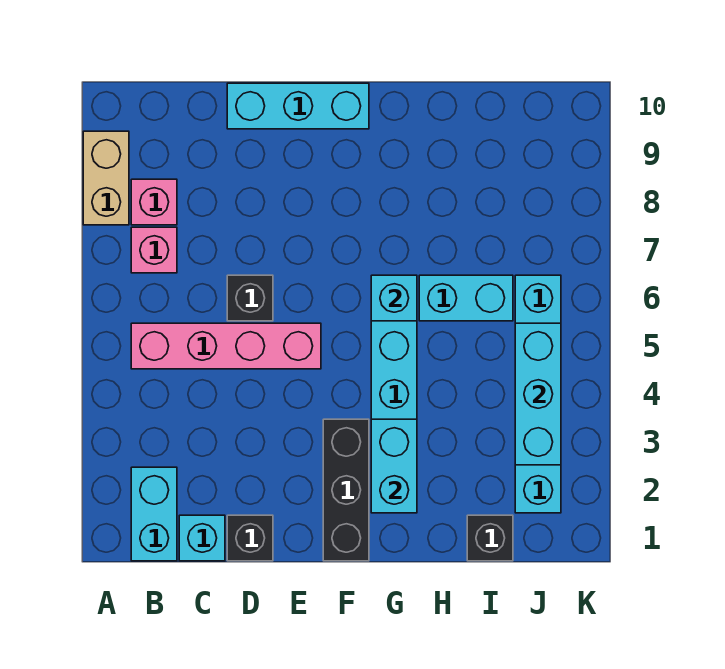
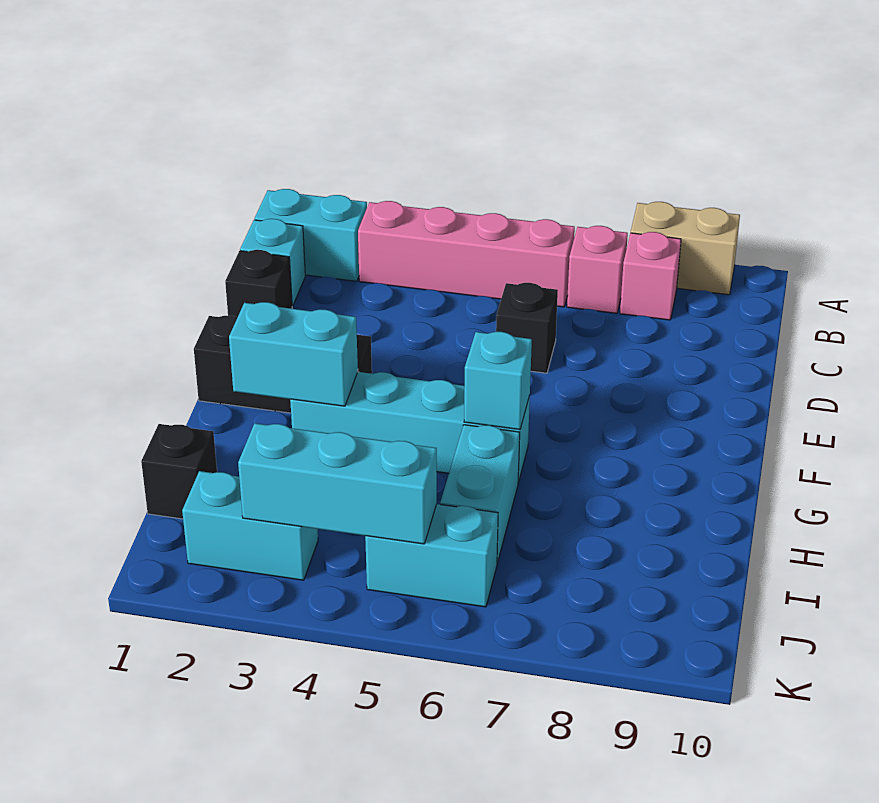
pink 1x4 brick [131,323,321,369] -> pink 1x4 brick turned to [358,201,575,307]
cyan 1x3 brick [227,83,369,129] -> none

